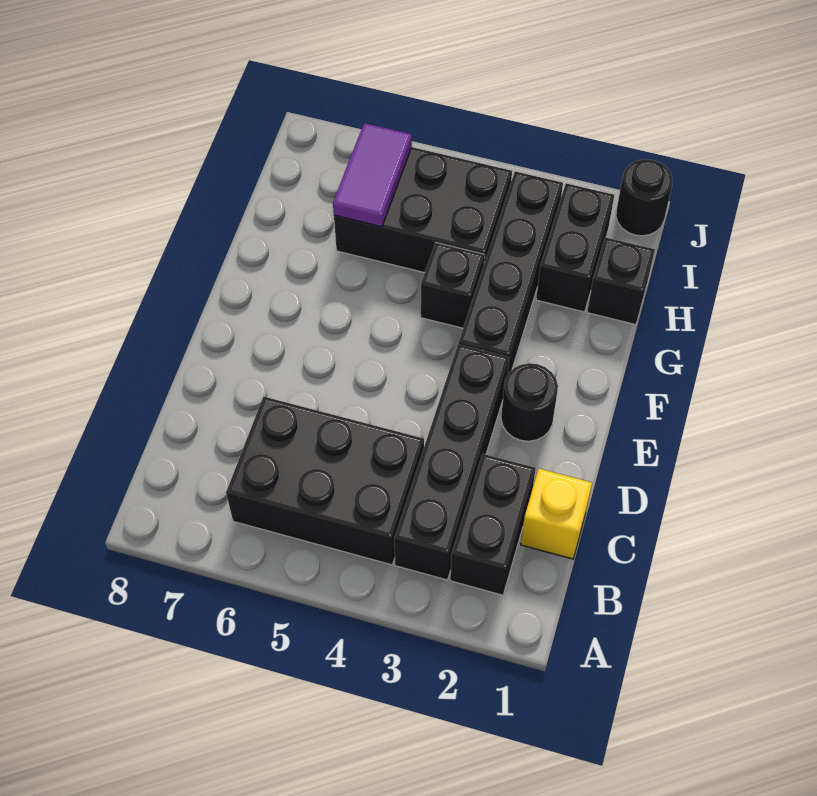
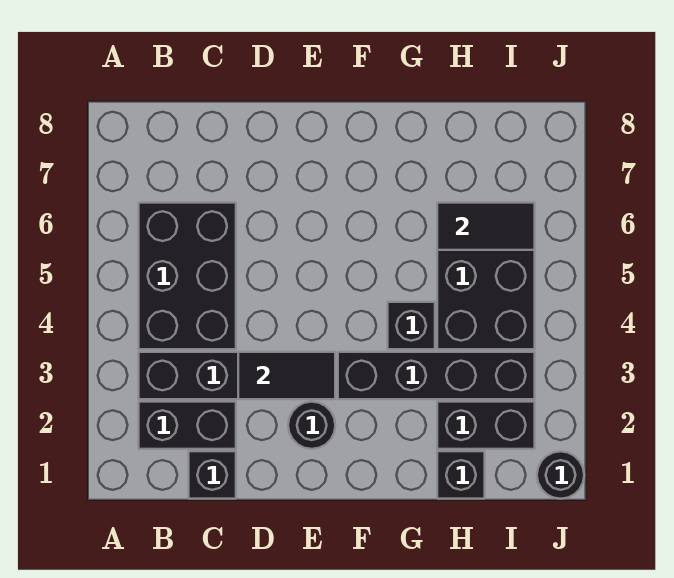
yellow 1x1 brick [521,469,592,559] -> black 1x1 brick [189,451,236,499]
none -> black 1x2 tile [238,352,335,399]
purple 1x2 tile [333,123,412,227] -> black 1x2 tile [437,203,535,250]

